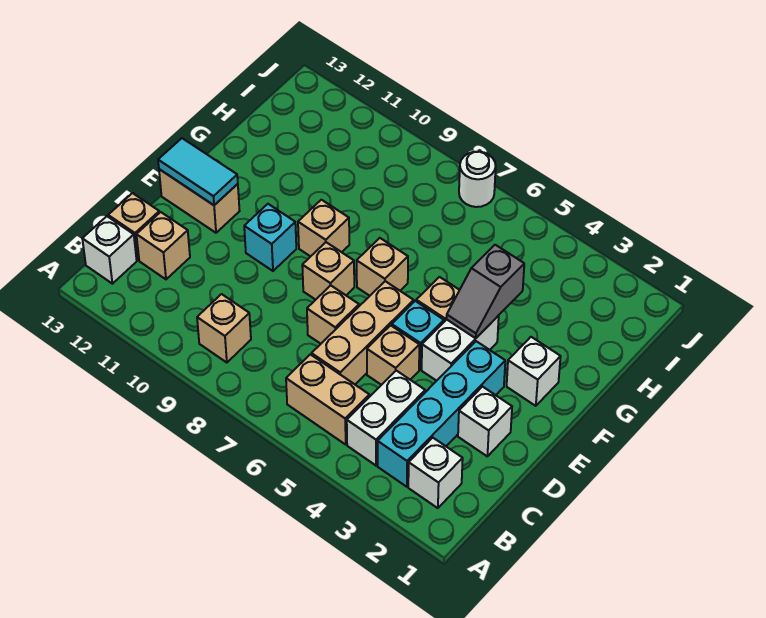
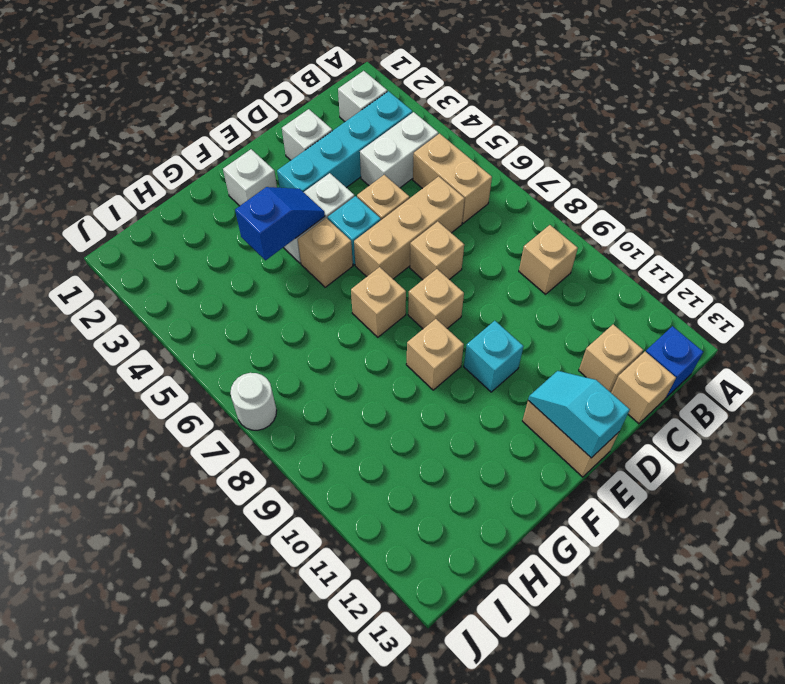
white 1x1 brick [82,216,137,284] -> blue 1x1 brick [646,326,703,398]
cyan 1x2 tile [158,138,238,205] -> cyan 1x2 slope [528,371,630,458]
grey 1x2 slope [447,245,524,338] -> blue 1x2 slope [235,187,325,260]

